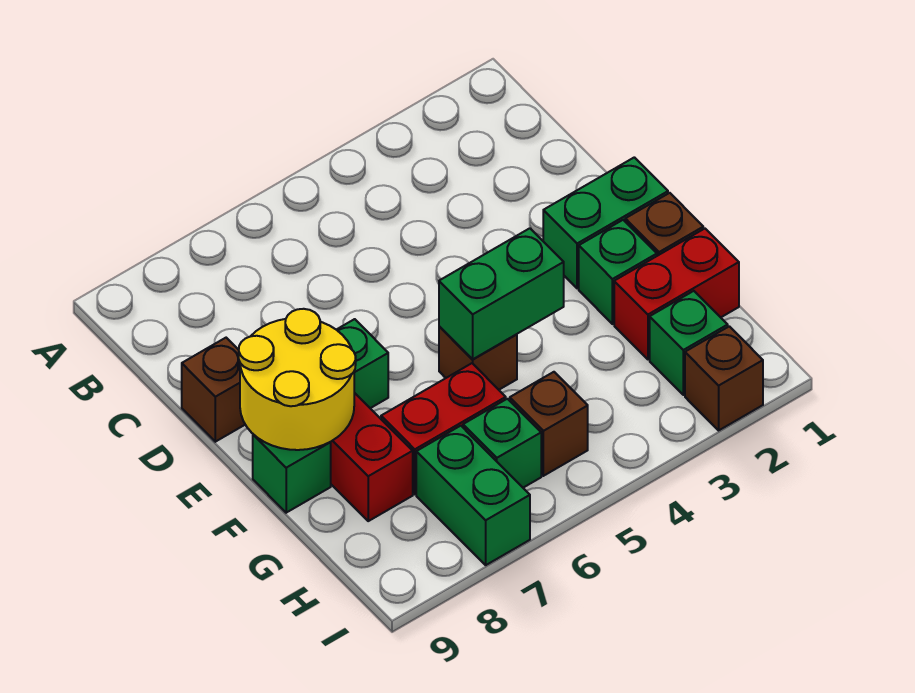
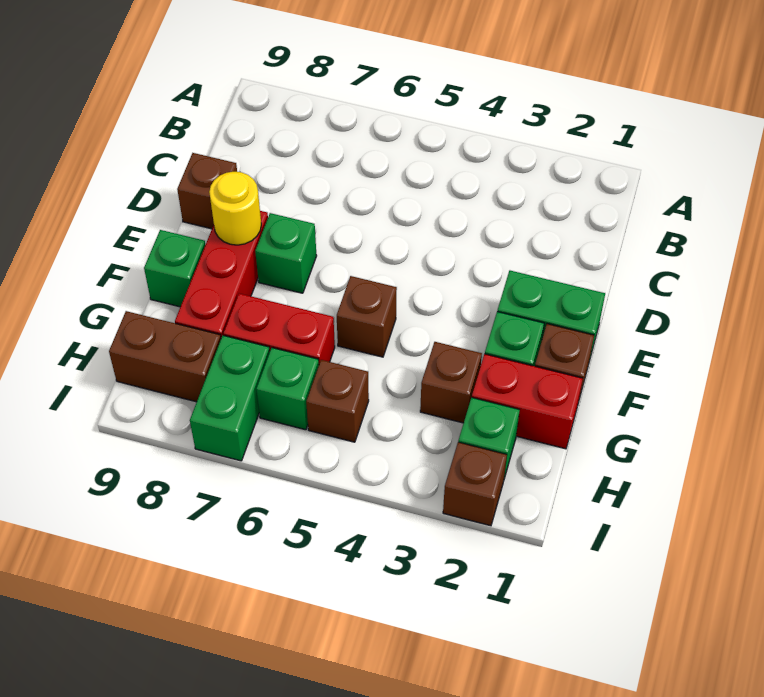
yellow 2x2 round brick [239,309,356,450] -> yellow 1x1 round brick [209,172,261,245]
green 1x2 brick [439,228,564,359] -> none
none -> brown 1x1 brick [420,342,482,423]
none -> brown 1x2 brick [109,311,221,402]

